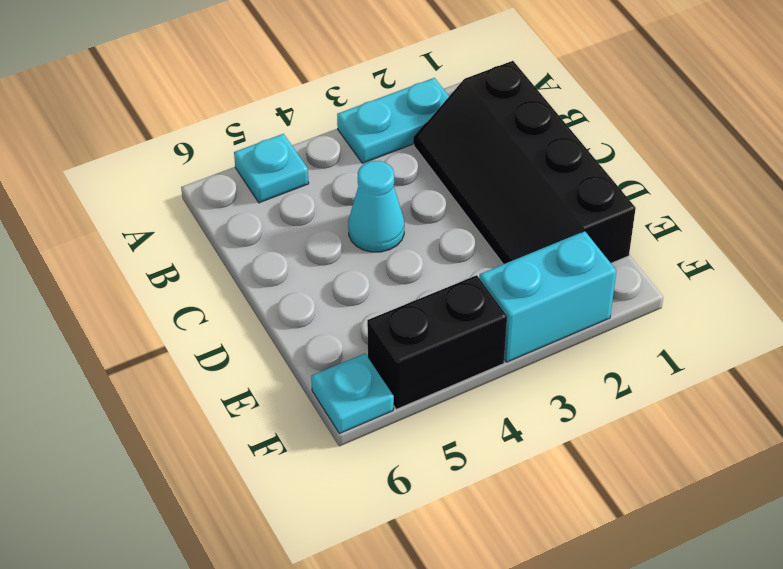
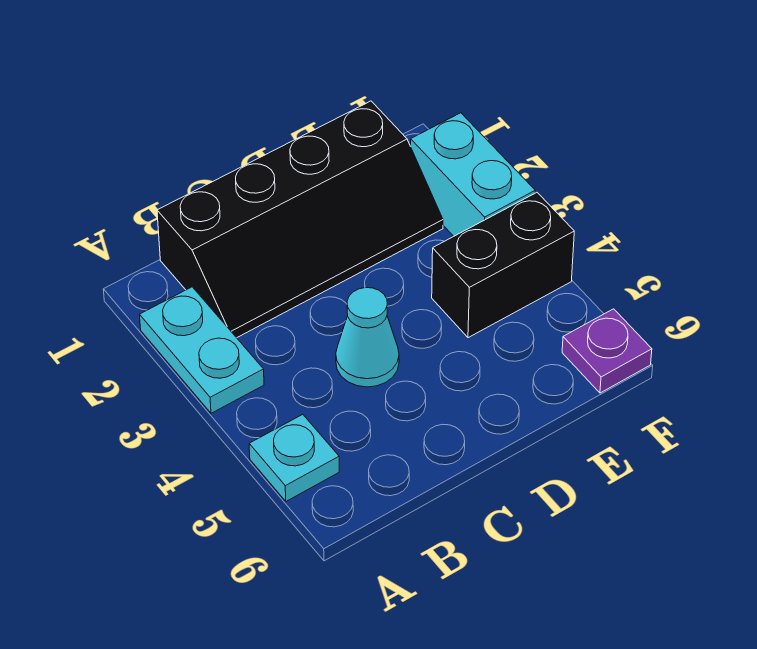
black 1x2 brick [367,275,507,409] -> black 1x2 brick turned to [432,193,574,338]
cyan 1x1 plate [311,354,394,434] -> purple 1x1 plate [562,309,652,393]

